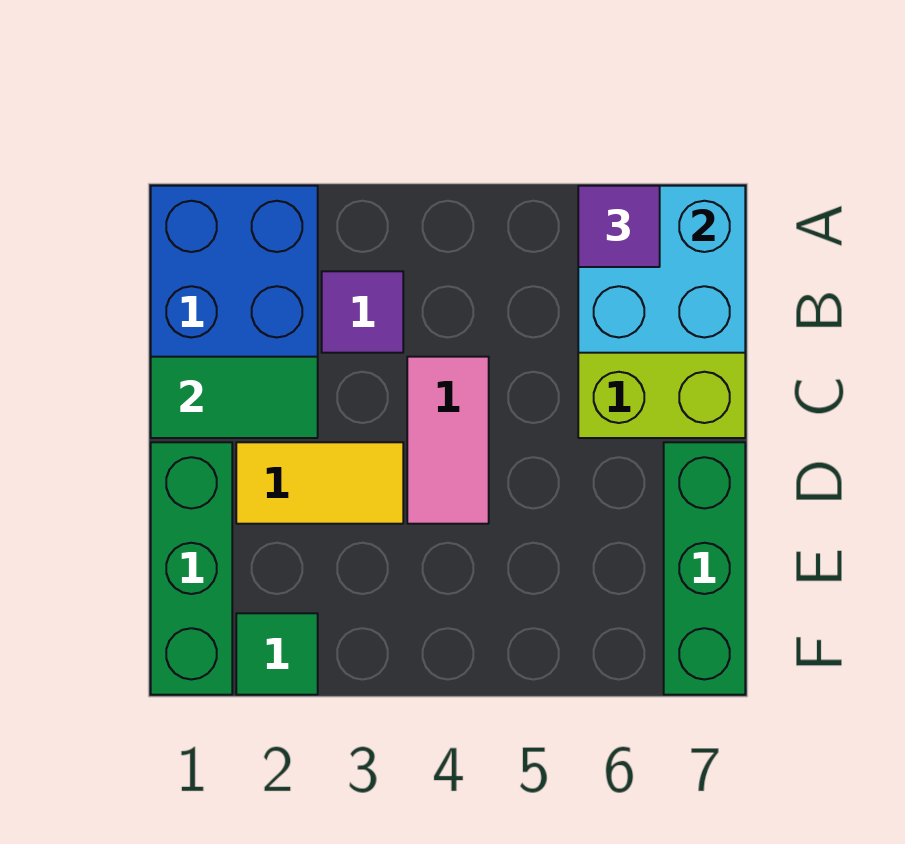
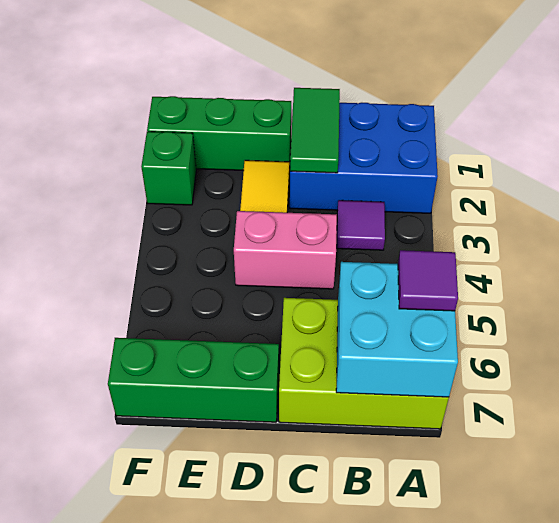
pink 1x2 tile [407,357,489,524] -> pink 1x2 brick [234,211,337,289]
green 1x1 tile [236,613,318,695] -> green 1x1 brick [141,132,196,205]

